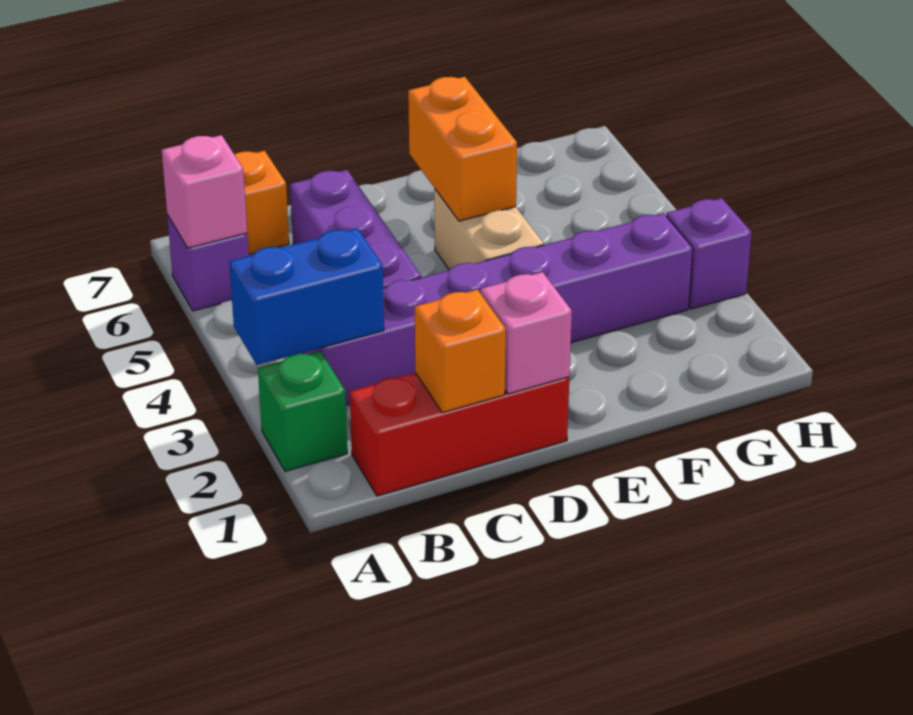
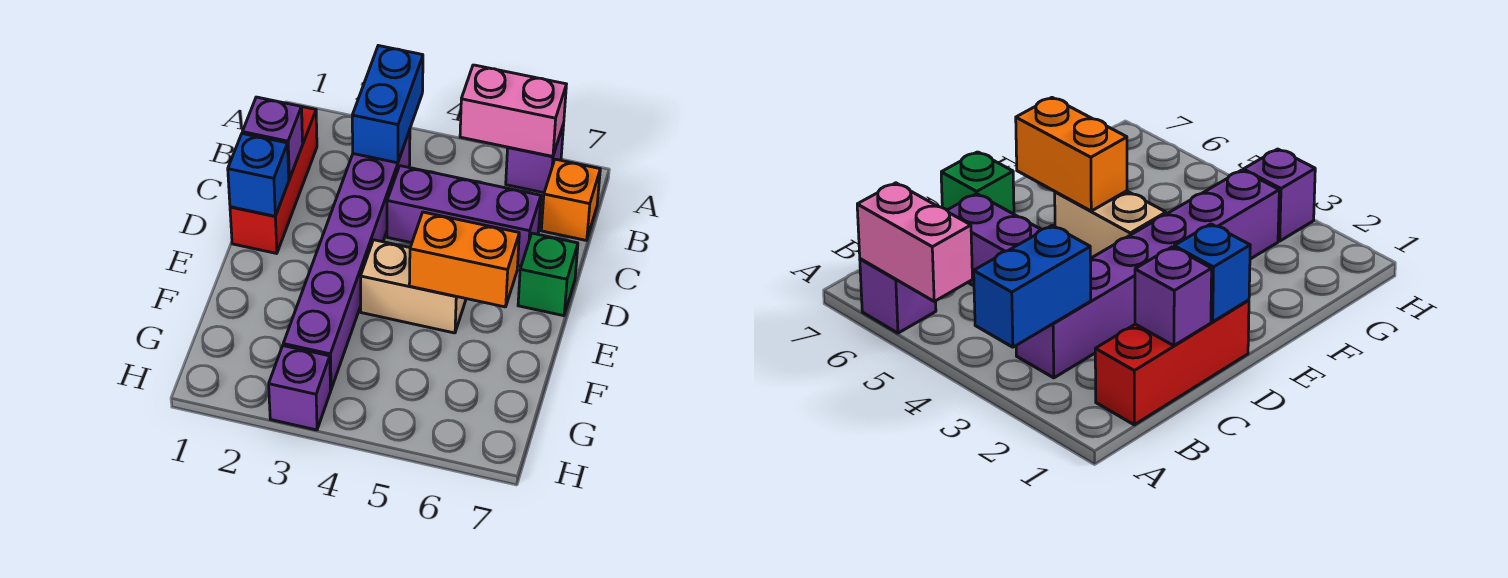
green 1x1 brick [258,351,347,471] -> green 1x1 brick moved to [518,233,578,316]
pink 1x1 brick [162,135,247,248] -> pink 1x2 brick [460,65,566,156]
orange 1x1 brick [415,290,506,413] -> purple 1x1 brick [242,97,303,179]
pink 1x1 brick [481,272,572,394] -> blue 1x1 brick [228,133,289,216]

